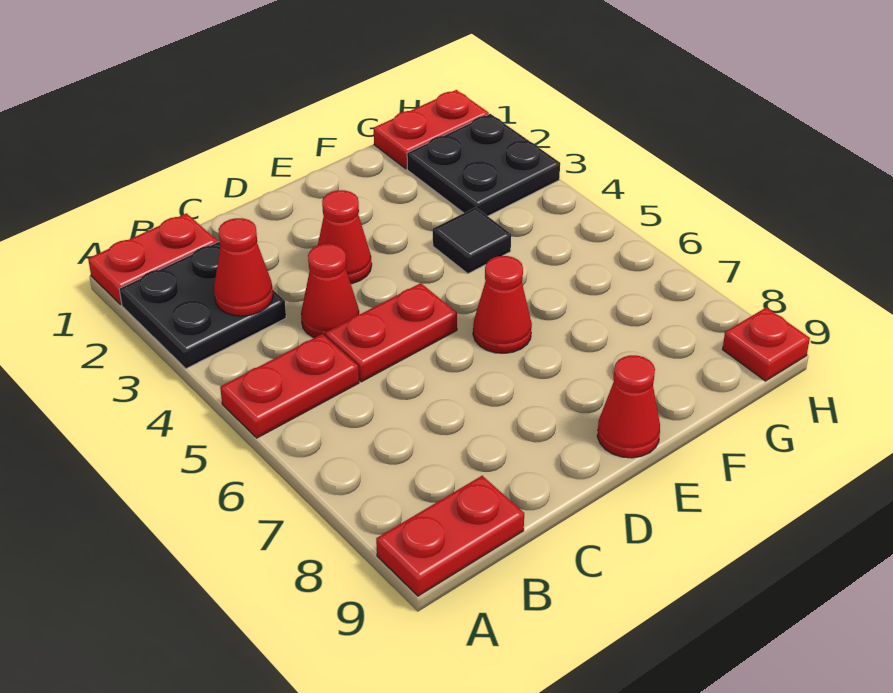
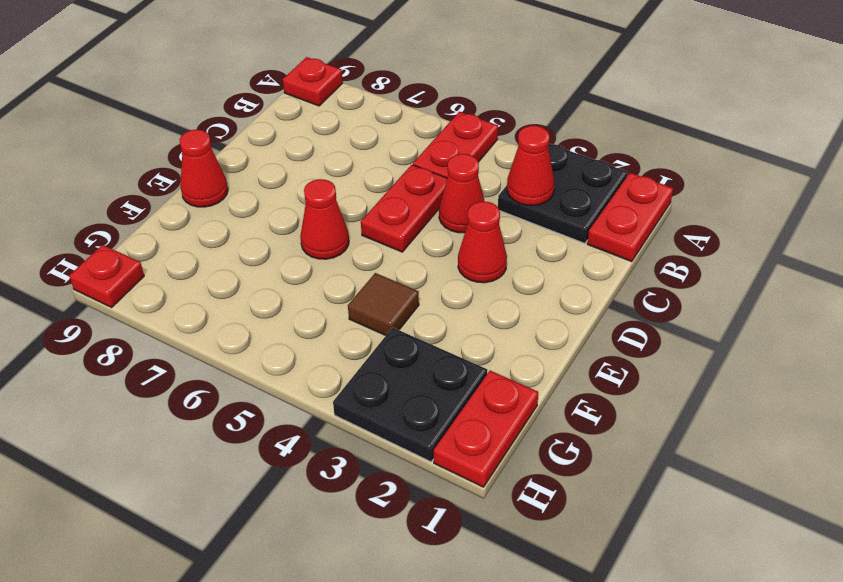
red 1x2 plate [376,476,524,596] -> red 1x1 plate [283,57,343,106]
black 1x1 tile [433,207,511,274] -> brown 1x1 tile [348,273,419,335]

